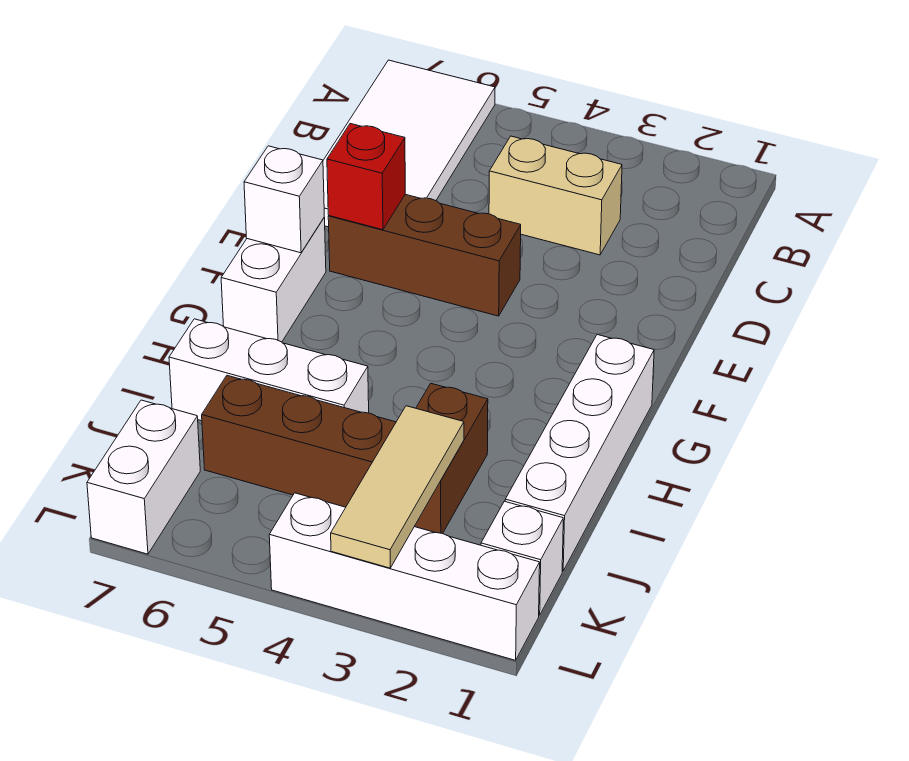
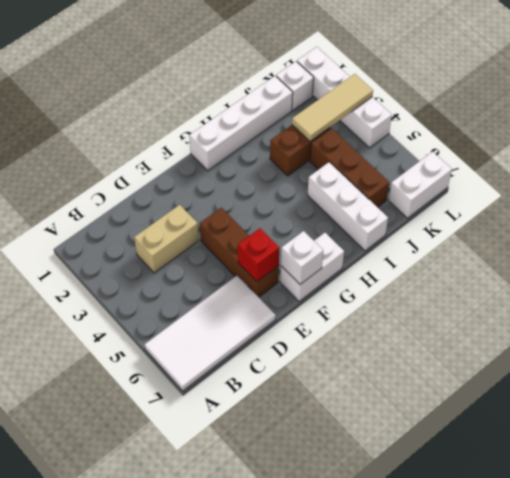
tan 1x2 brick [489,136,622,255] -> tan 1x2 brick turned to [134,205,199,273]

